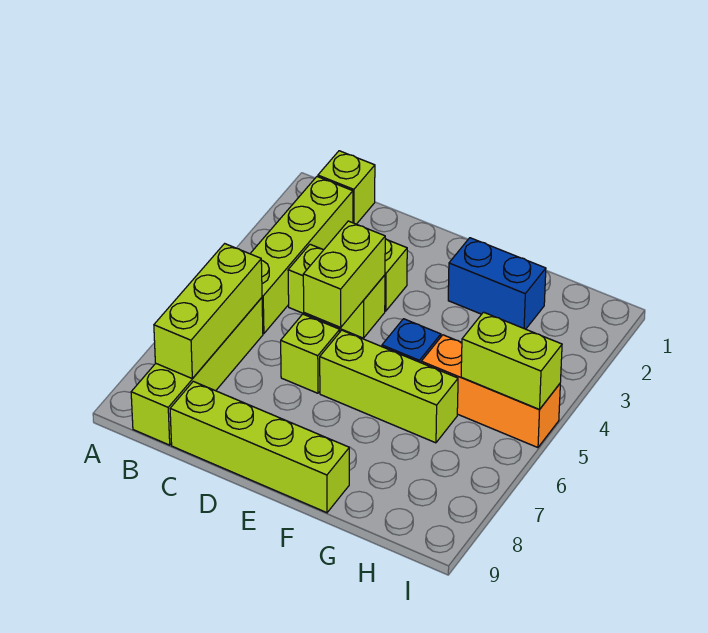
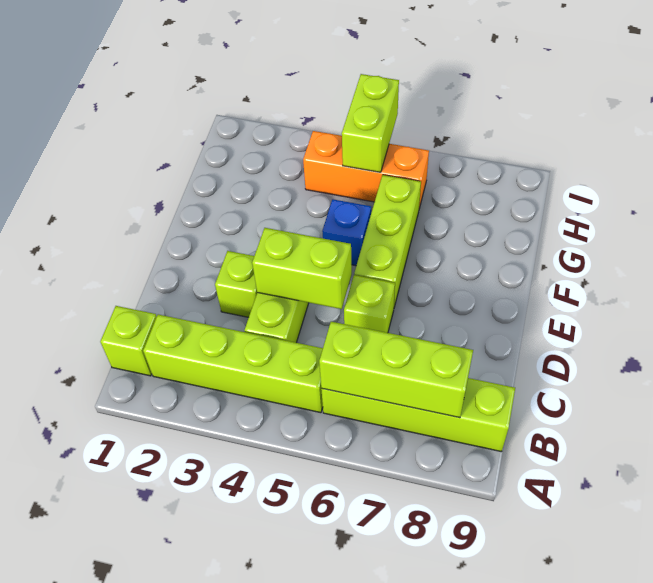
lime 1x4 brick [170,381,349,513] -> none
blue 1x2 brick [448,238,546,329] -> none
orange 1x3 brick [421,335,560,448] -> orange 1x3 brick turned to [303,131,429,208]

